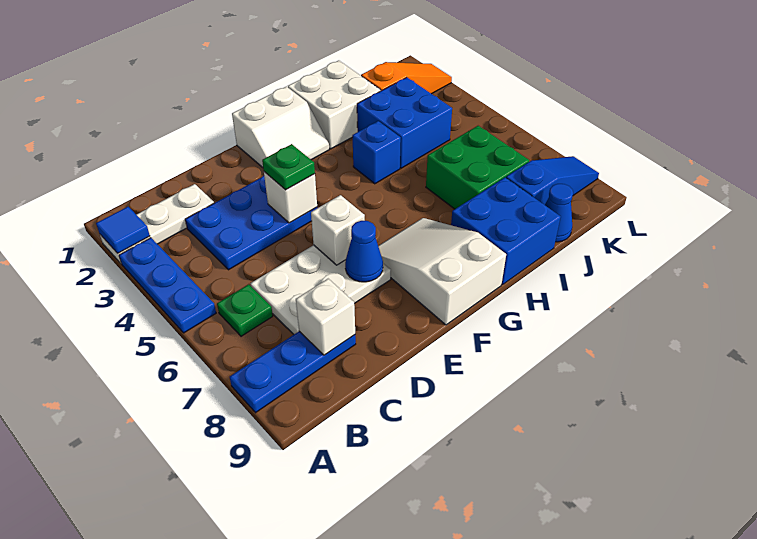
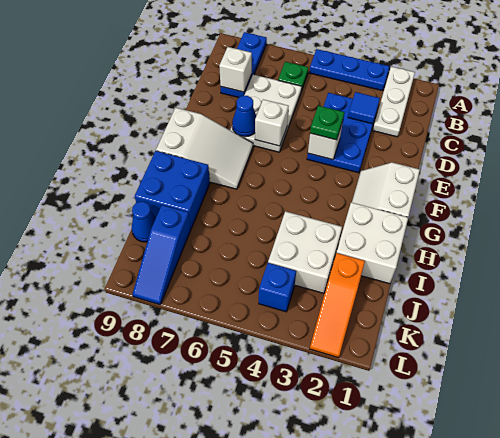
blue 1x1 tile [96,207,150,253] -> blue 1x1 tile moved to [348,92,380,124]
blue 1x1 brick [352,121,401,184] -> blue 1x1 brick moved to [259,263,296,312]
blue 2x2 brick [357,77,452,168] -> white 2x2 brick [268,211,342,293]
green 2x2 brick [426,126,529,209] -> none

